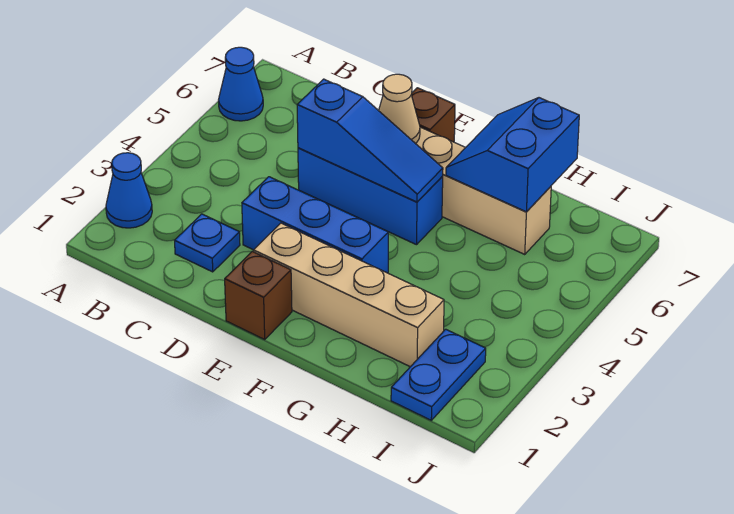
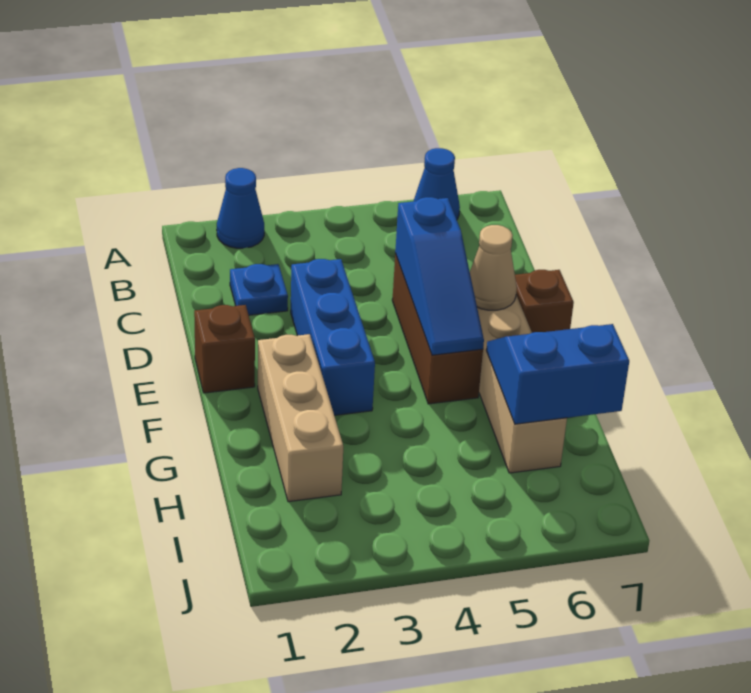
blue 1x3 brick [298,148,443,245] -> brown 1x3 brick [392,254,483,404]
tan 1x4 brick [254,223,444,367] -> tan 1x3 brick [258,334,343,502]
blue 1x2 plate [391,329,486,420] -> none

